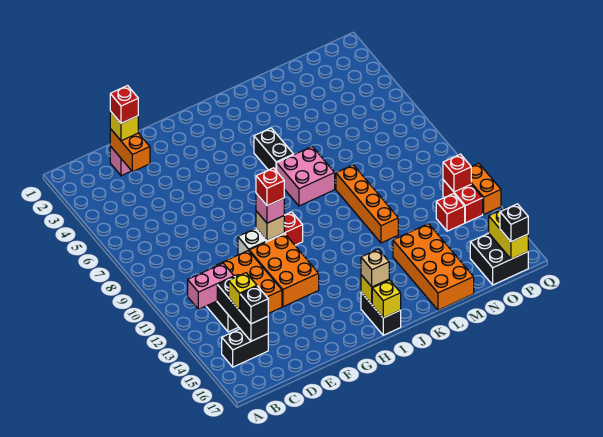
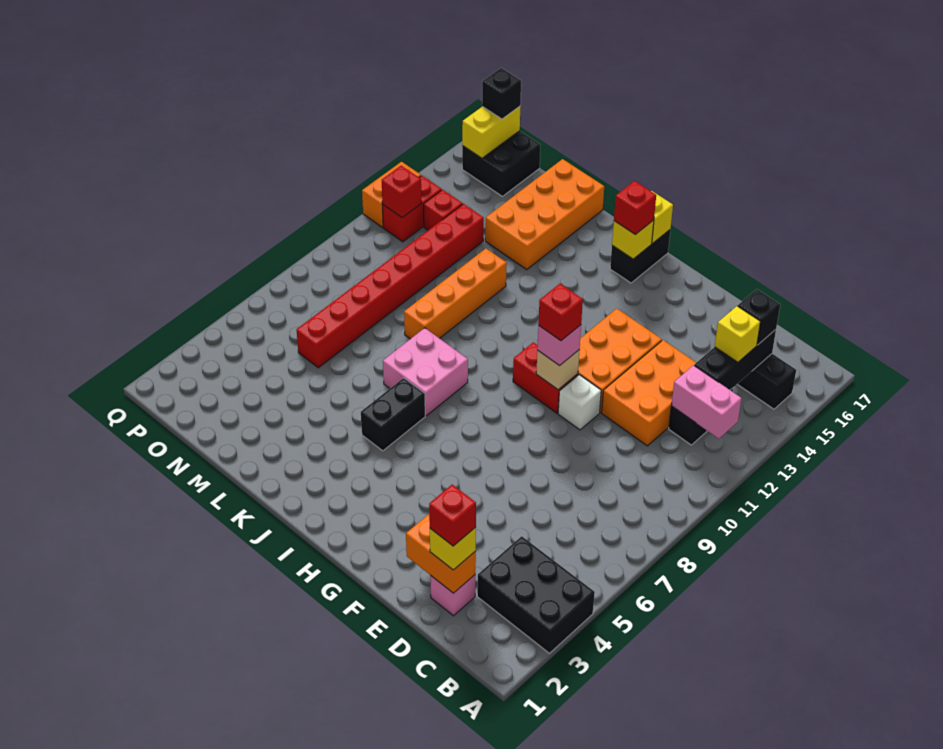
none -> black 2x3 brick [477,536,595,653]
orange 1x2 brick [110,129,150,172] -> orange 1x2 brick turned to [406,515,476,593]
tan 1x1 brick [361,249,389,287] -> red 1x1 brick [614,181,656,235]
none -> red 1x8 brick [297,204,484,368]

